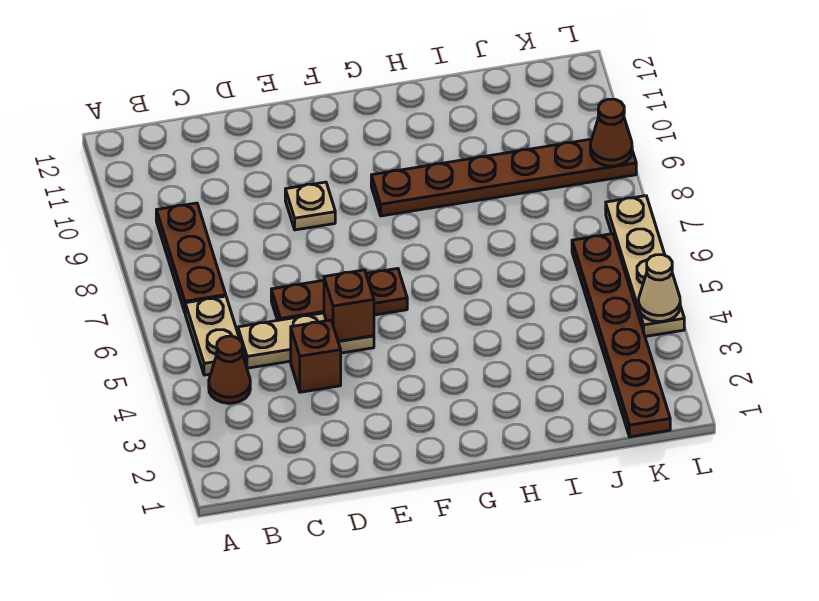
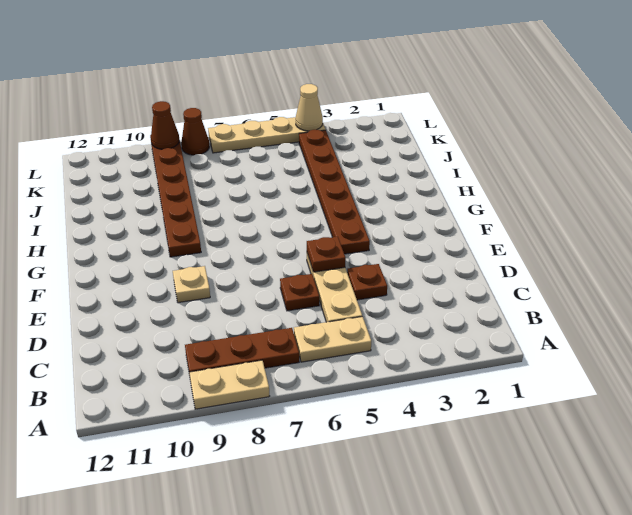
none -> tan 1x2 plate [189,360,269,409]
brown 1x1 cone [209,336,250,403] -> brown 1x1 cone moved to [181,108,209,155]
brown 1x1 brick [291,320,341,392] -> brown 1x1 plate [347,264,387,300]
brown 1x3 plate [271,268,407,320] -> brown 1x1 plate [280,274,319,311]
brown 1x1 brick [324,270,374,341] -> brown 1x1 plate [307,237,346,272]
brown 1x6 plate [572,234,670,437] -> brown 1x6 plate turned to [299,130,370,254]

